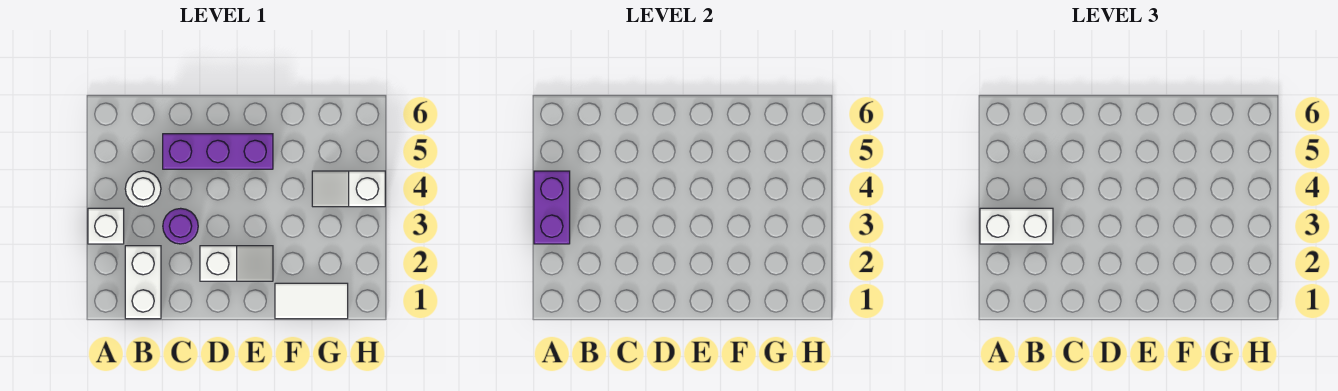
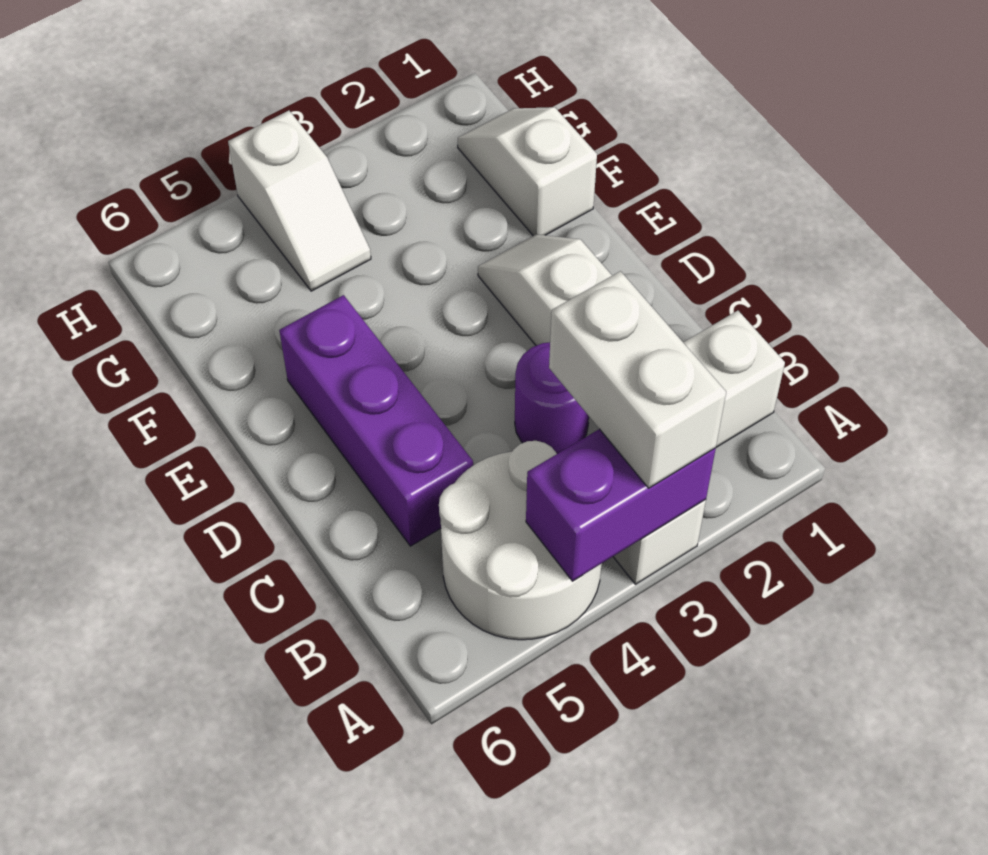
white 1x1 round brick [125,171,161,207] -> white 2x2 round brick [439,441,602,640]
white 1x2 tile [275,283,348,319] -> white 1x2 slope [458,107,597,236]

